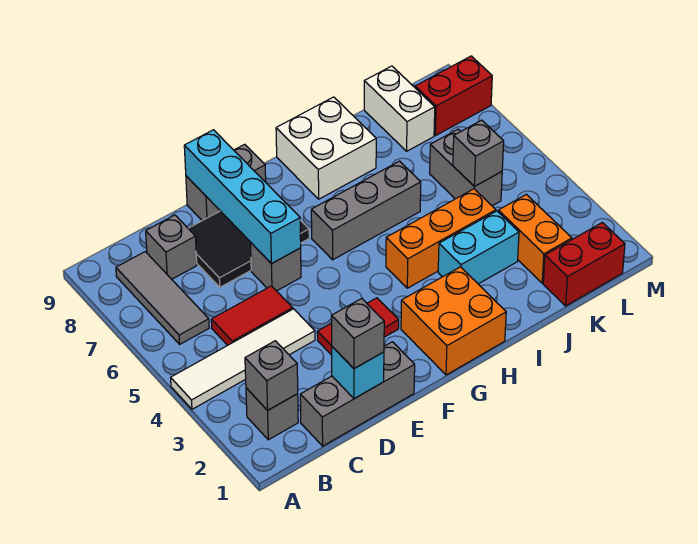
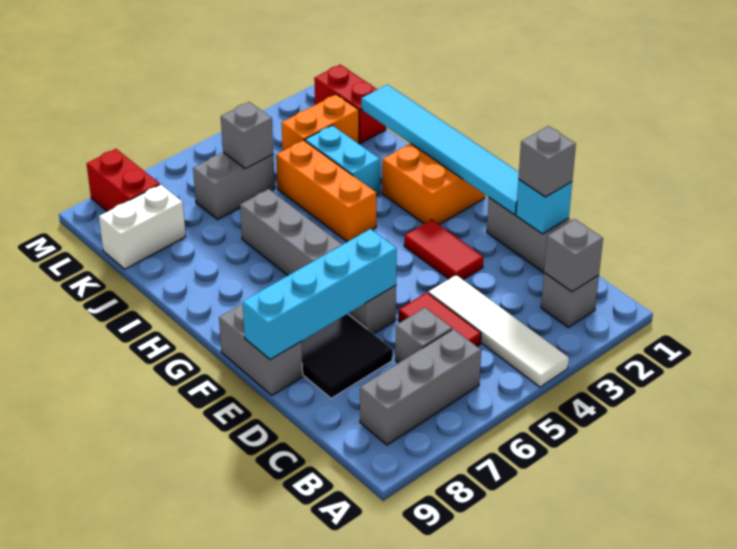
grey 1x3 tile [116,252,209,344] -> grey 1x3 brick [360,329,481,445]
grey 1x1 brick [146,215,197,279] -> grey 1x1 brick moved to [395,308,452,363]
none -> cyan 1x6 tile [361,85,519,215]
white 2x2 brick [276,97,376,199] -> none

